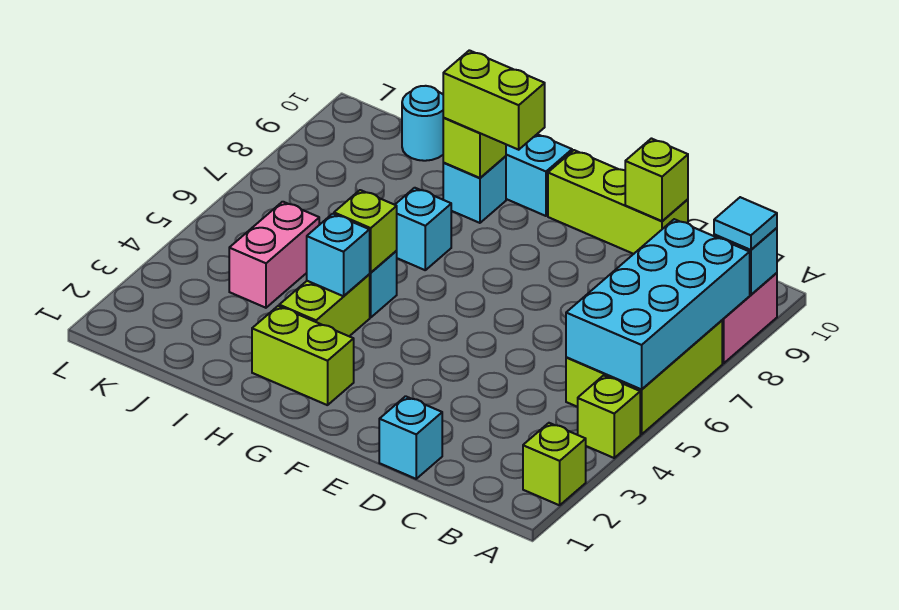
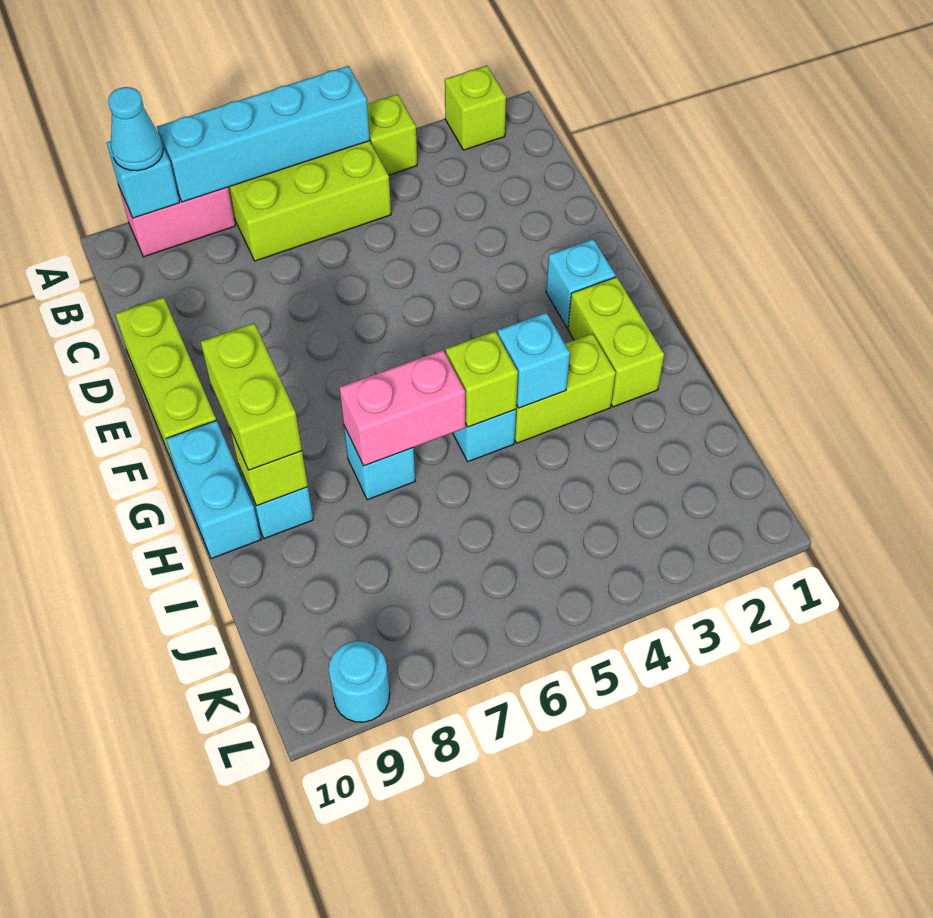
cyan 2x4 brick [566,219,750,389] -> cyan 1x4 brick [157,66,370,202]
cyan 1x1 tile [714,197,777,250] -> cyan 1x1 cone [108,87,163,171]
cyan 1x1 brick [379,396,442,479] -> cyan 1x1 brick moved to [546,239,616,328]
lime 1x1 brick [625,139,688,221] -> none
pink 1x2 brick [229,202,319,308] -> pink 1x2 brick moved to [339,350,466,466]
cyan 1x1 round brick [402,86,444,161] -> cyan 1x1 round brick moved to [329,641,390,722]

